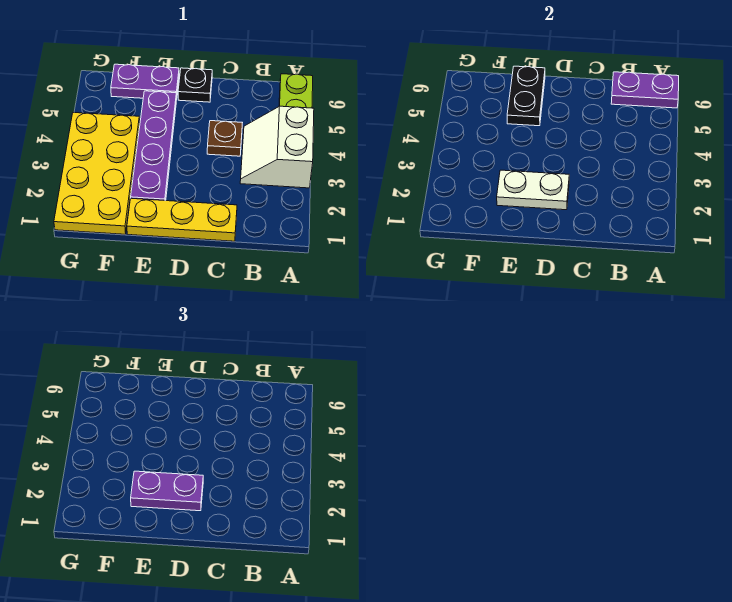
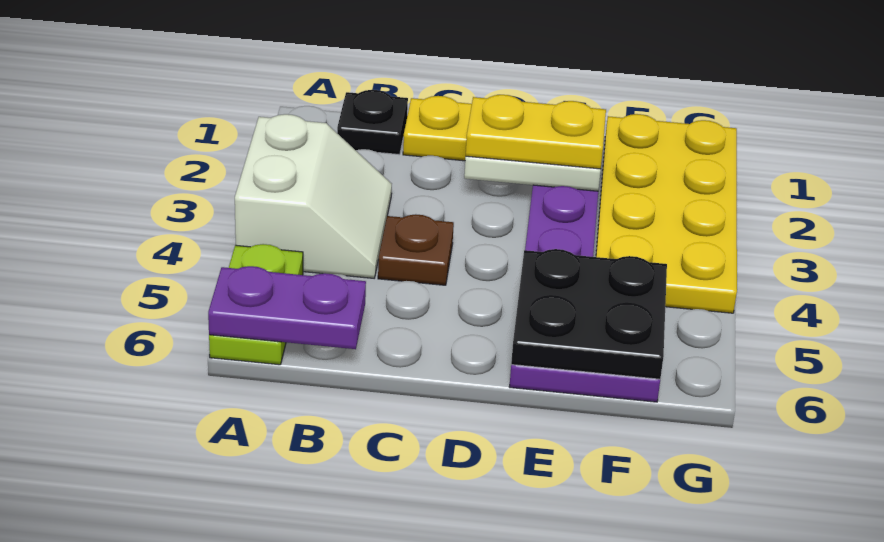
purple 1x2 plate [131,471,203,511] -> yellow 1x2 plate [466,95,606,169]
black 1x1 plate [178,68,212,102] -> black 1x1 plate moved to [337,90,408,155]
black 1x2 plate [507,66,545,126] -> black 2x2 plate [511,249,667,379]

